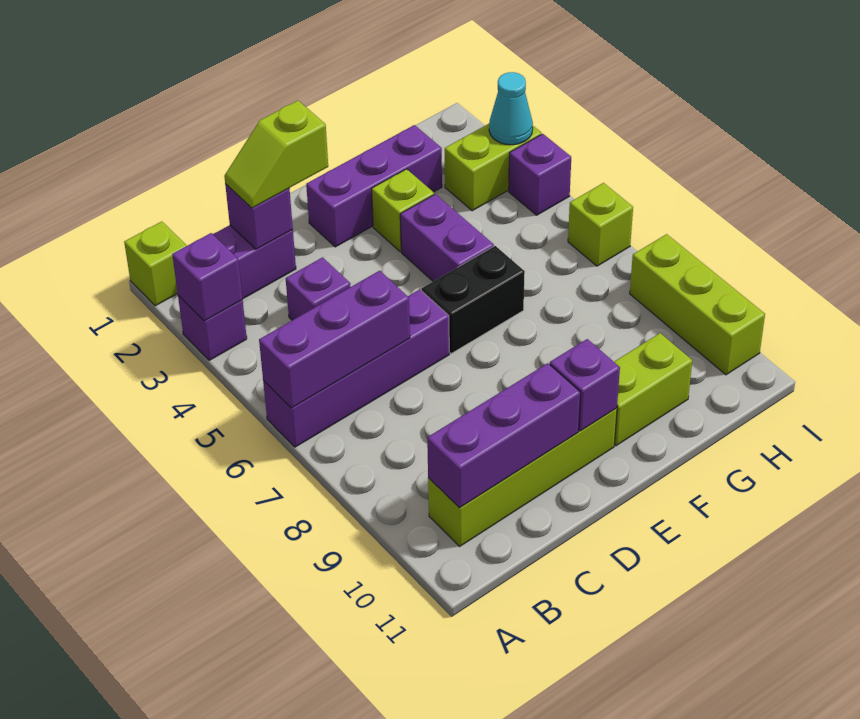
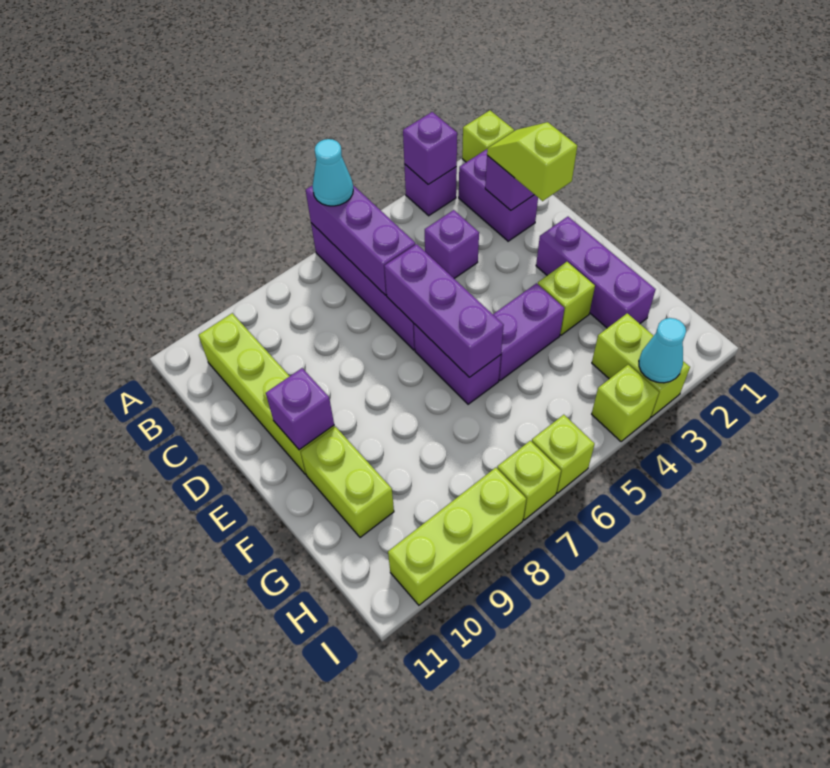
none -> cyan 1x1 cone [313,139,353,206]
purple 1x3 brick [427,363,580,508] -> purple 1x3 brick moved to [384,244,504,377]
black 1x2 brick [422,246,525,354] -> purple 1x2 brick [414,324,501,404]
purple 1x1 brick [509,134,571,215] -> lime 1x1 brick [592,365,659,442]
none -> lime 1x1 brick [497,441,561,520]

